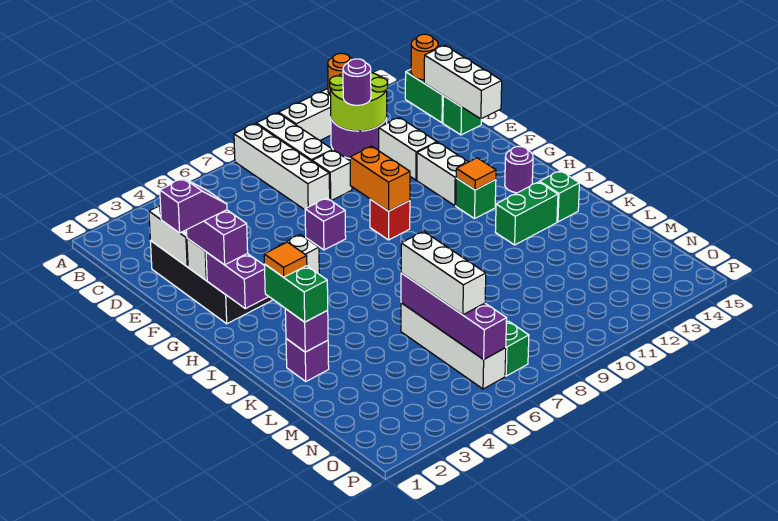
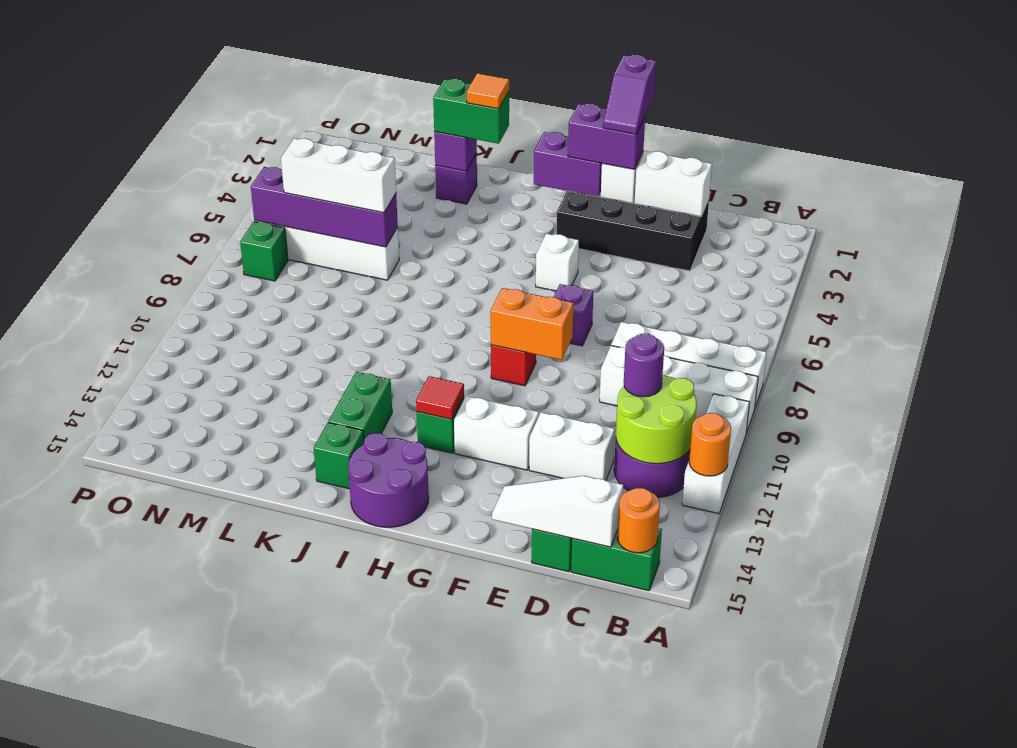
white 1x3 brick [424,45,502,119] -> white 1x3 slope [492,476,623,547]
orange 1x1 tile [456,158,496,190] -> red 1x1 tile [416,376,464,419]
purple 1x1 round brick [505,146,533,193] -> purple 2x2 round brick [348,433,429,527]

